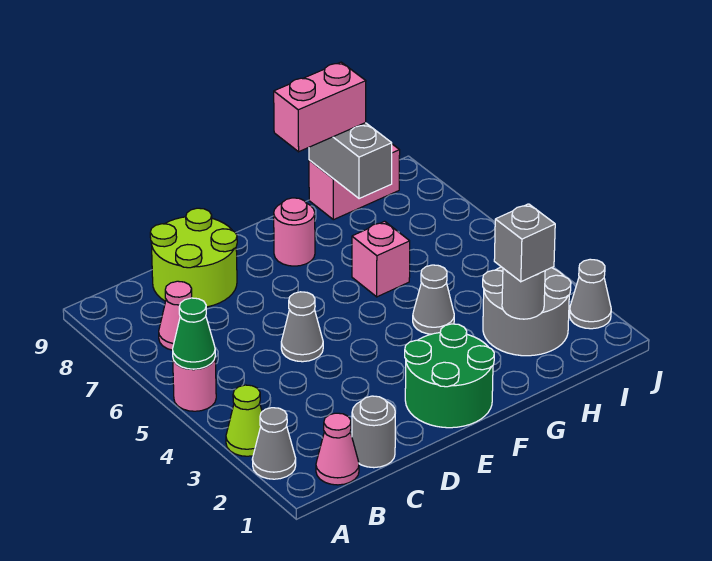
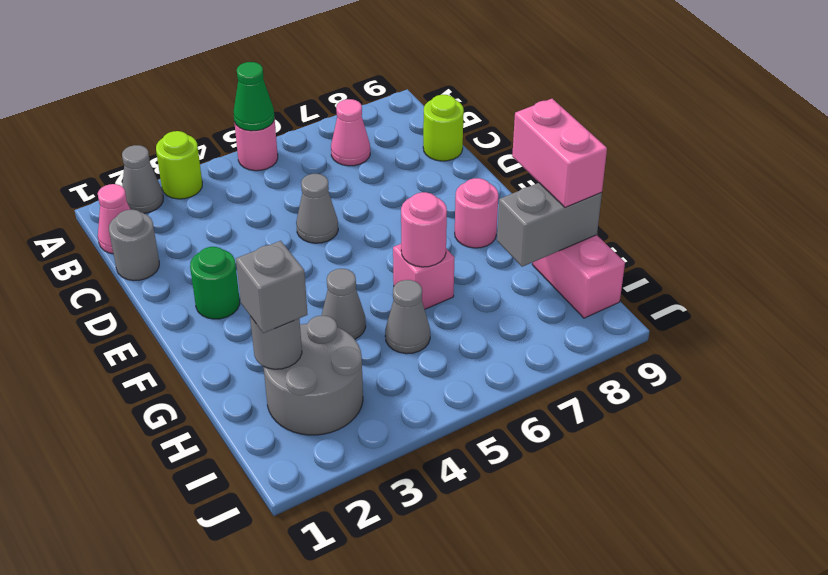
lime 1x1 cone [226,385,262,456] -> lime 1x1 round brick [156,131,202,199]
lime 2x2 round brick [150,208,237,307] -> lime 1x1 round brick [423,95,464,161]
green 2x2 round brick [405,324,494,428] -> green 1x1 round brick [190,247,240,319]
none -> pink 1x1 round brick [401,192,447,267]
grey 1x1 cone [570,259,611,329] -> grey 1x1 cone moved to [385,280,430,354]

